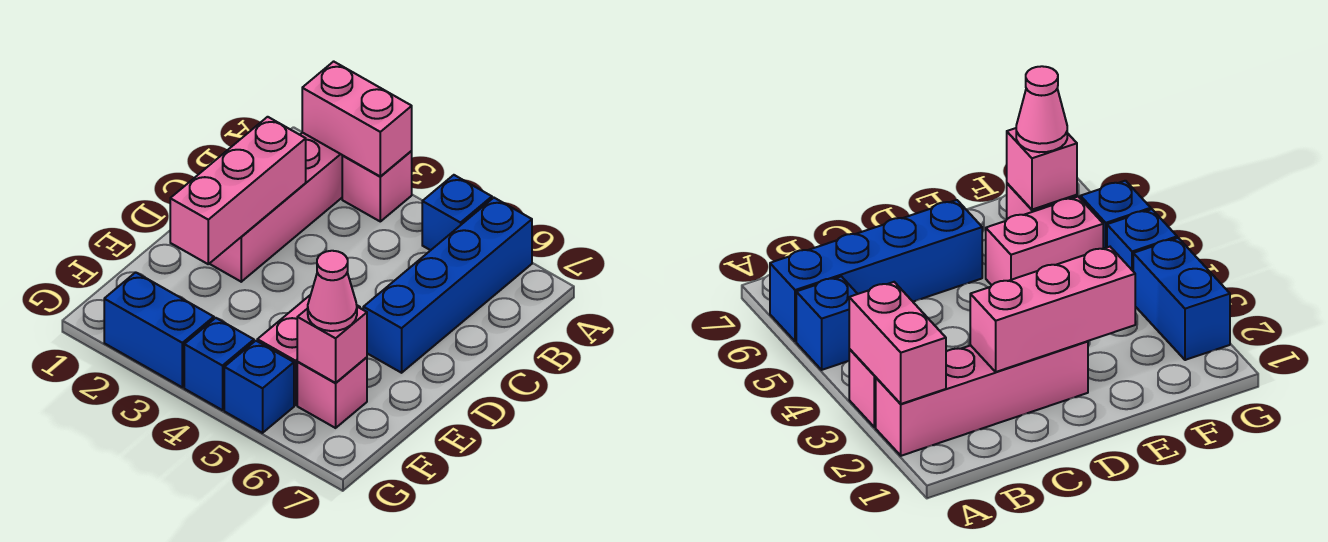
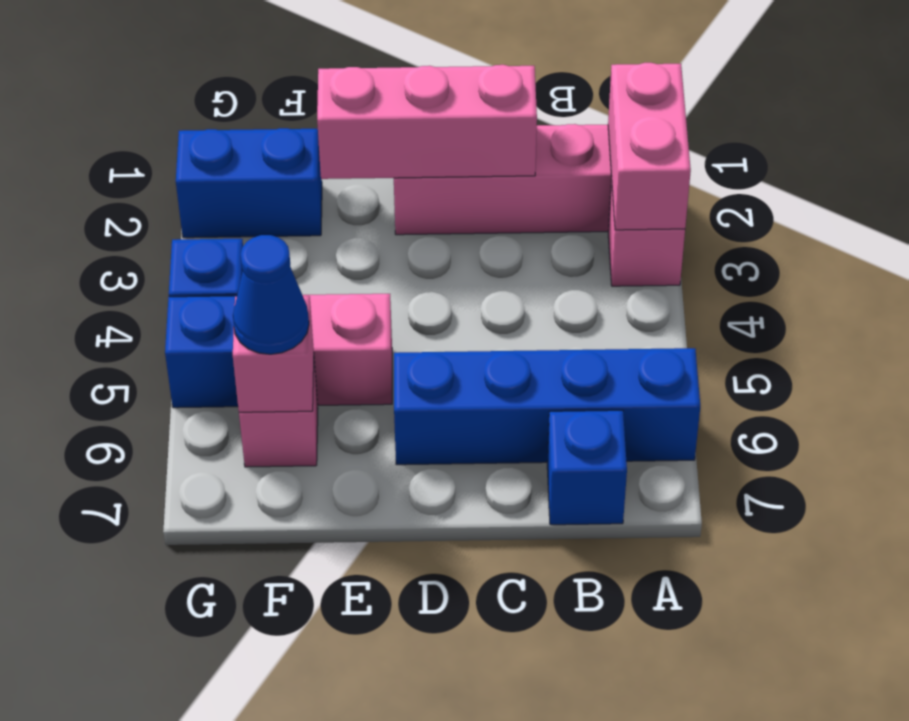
blue 1x1 brick [422,175,492,250] -> blue 1x1 brick moved to [547,410,627,525]
pink 1x1 cone [308,251,357,331] -> blue 1x1 cone [233,235,309,354]
blue 1x2 brick [104,272,214,387] -> blue 1x2 brick turned to [176,128,322,238]

